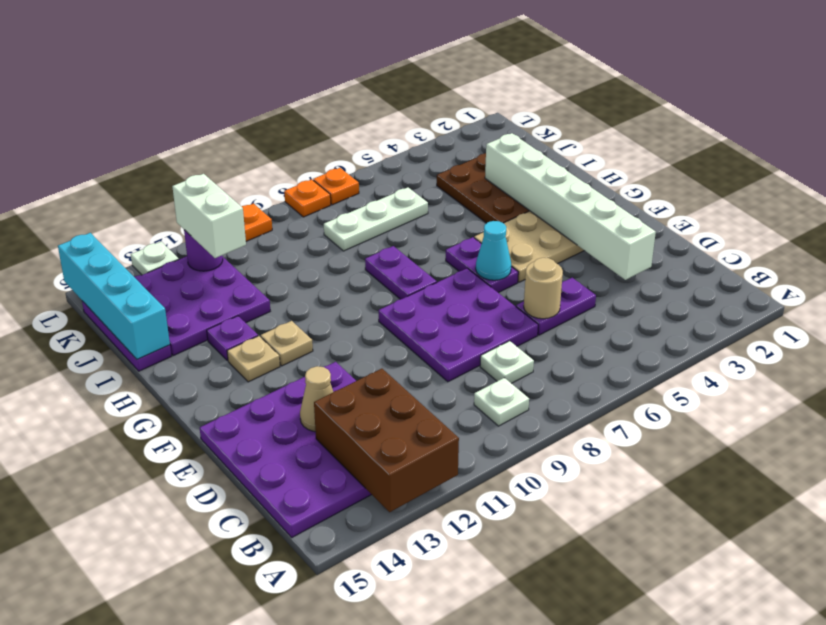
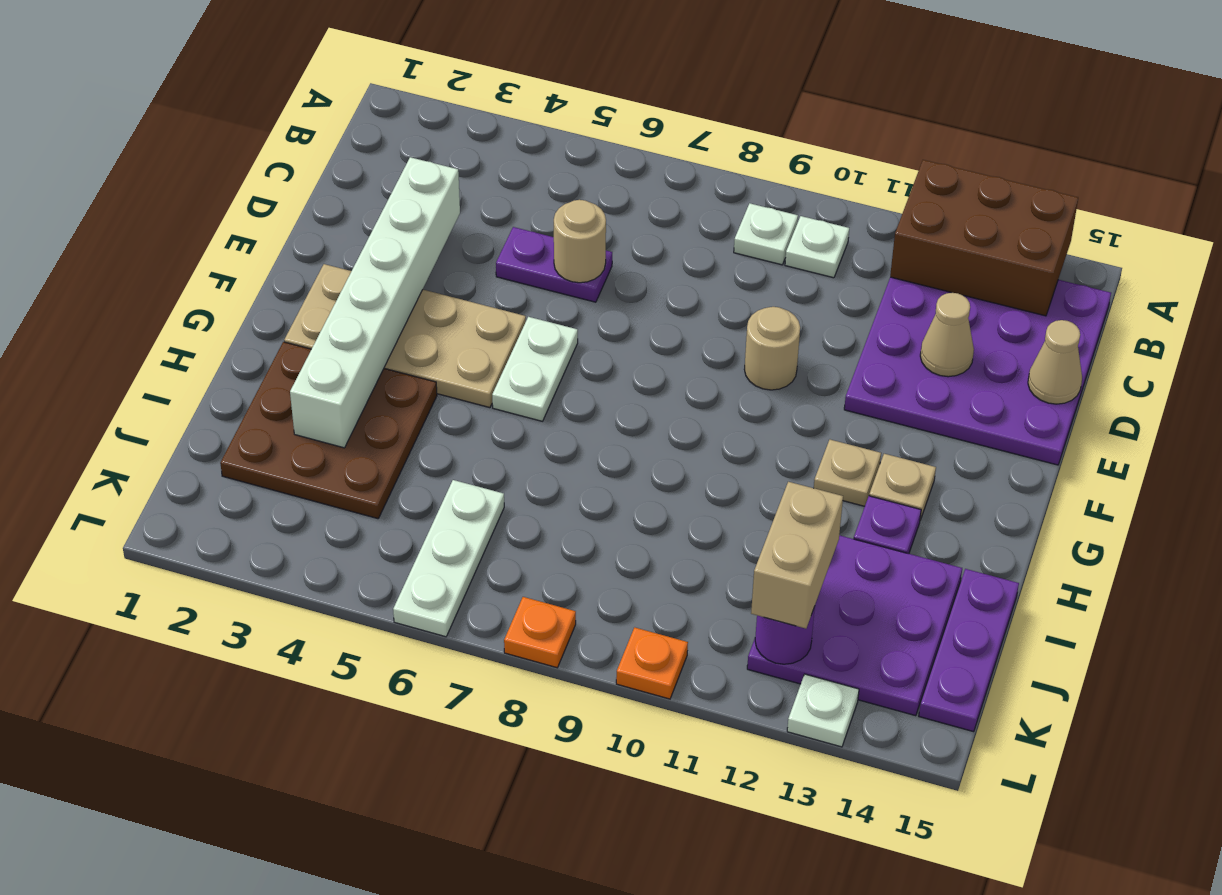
brown 2x3 brick [314,369,459,512] -> brown 2x3 brick turned to [890,160,1078,316]
white 1x1 plate [480,341,534,383] -> white 1x1 plate moved to [785,216,849,278]
purple 3x3 plate [378,268,538,382] -> none
none -> tan 1x1 cone [1028,320,1082,404]
none -> tan 1x1 round brick [744,307,800,390]
purple 1x2 plate [446,237,518,293] -> white 1x2 plate [492,317,578,421]
cyan 1x1 cone [476,221,511,280] -> none
purple 1x2 plate [365,246,437,299] -> none
cyan 1x4 brick [58,233,170,359] -> none
white 1x3 plate [324,187,428,251] -> white 1x3 plate turned to [393,480,504,637]
white 1x2 brick [172,174,246,258] -> tan 1x2 brick [751,482,843,629]
orange 1x1 plate [313,168,359,205] -> none

